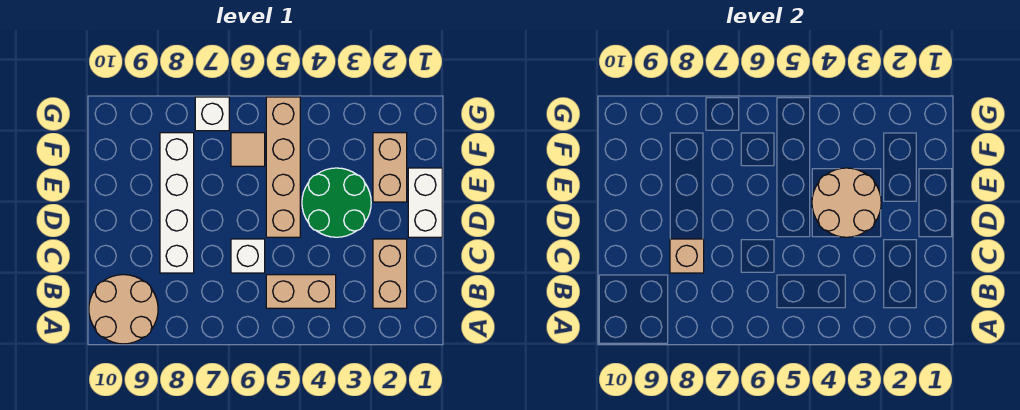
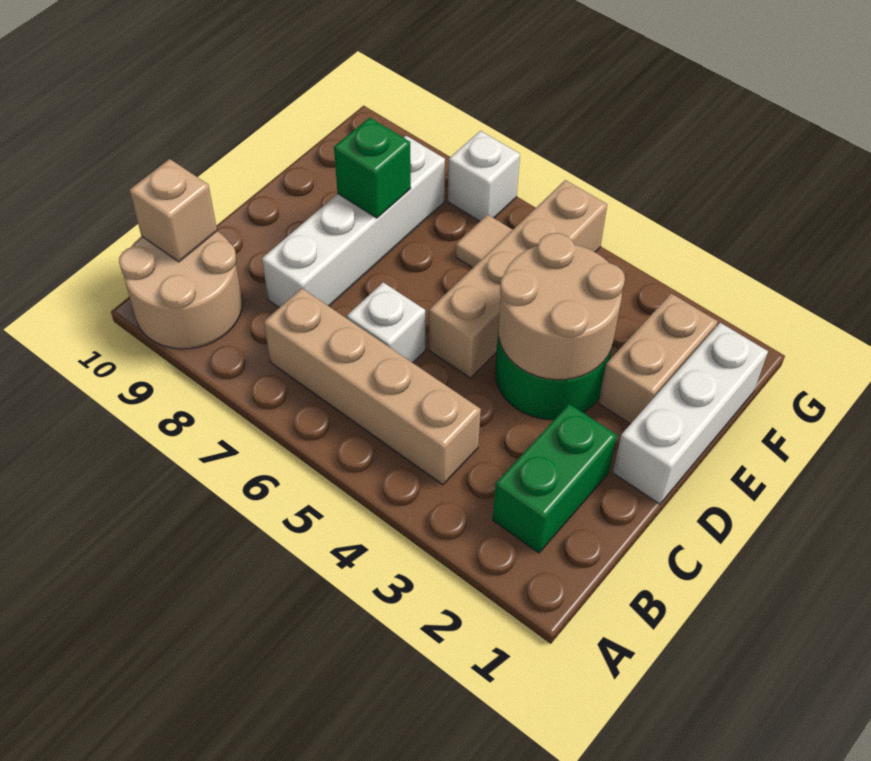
tan 1x2 brick [373,239,407,308] -> green 1x2 brick [493,404,617,553]
tan 1x2 brick [266,275,336,308] -> tan 1x4 brick [264,288,481,485]
tan 1x1 brick [670,239,704,273] -> tan 1x1 brick moved to [129,159,217,262]
white 1x2 brick [408,168,442,237] -> white 1x3 brick [613,323,768,504]
none -> green 1x1 brick [334,118,411,218]

